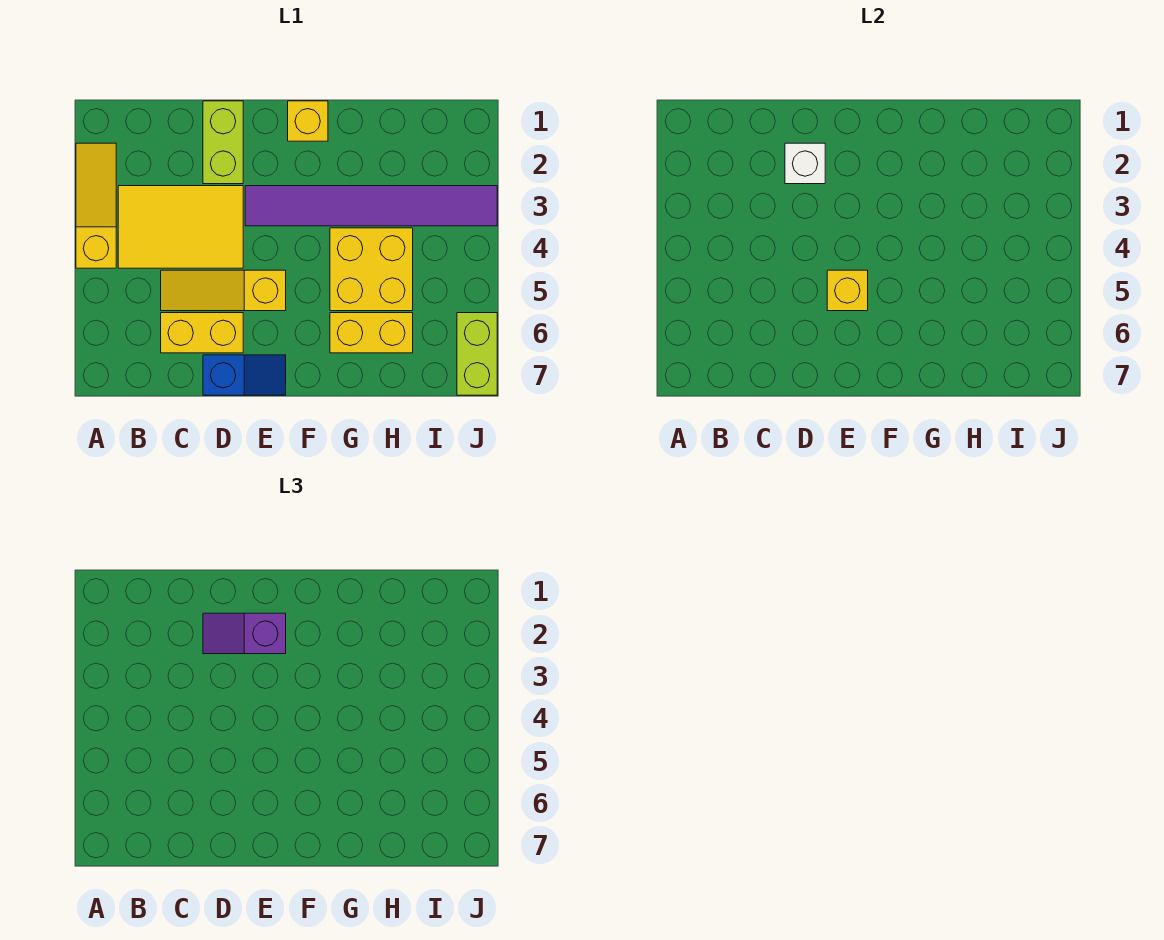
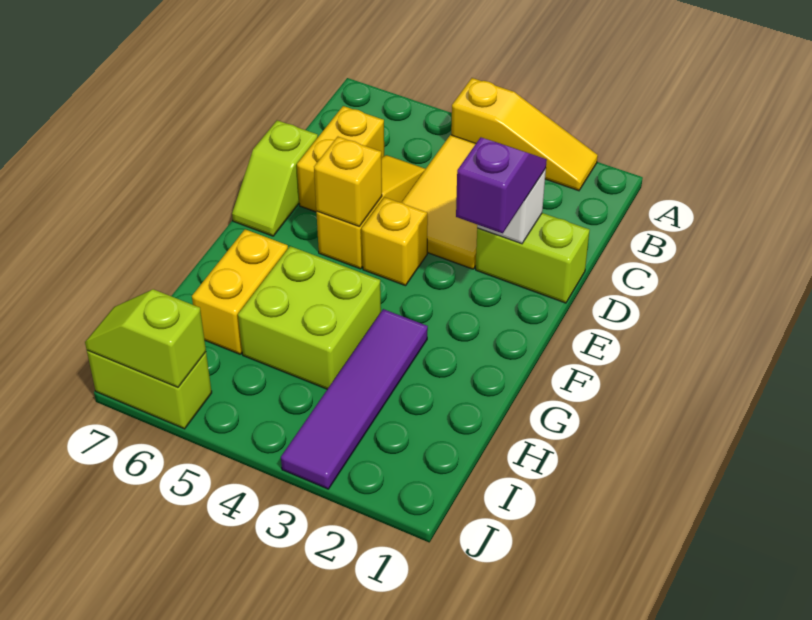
blue 1x2 slope [203,355,286,395] -> lime 1x2 slope [232,120,318,236]
purple 1x6 tile [245,186,497,226] -> purple 1x4 tile [281,309,428,489]
yellow 1x1 brick [288,101,328,141] -> yellow 1x1 brick moved to [362,197,428,286]
yellow 2x2 brick [330,228,413,311] -> lime 2x2 brick [238,246,381,389]
none -> lime 1x2 slope [85,289,206,388]

